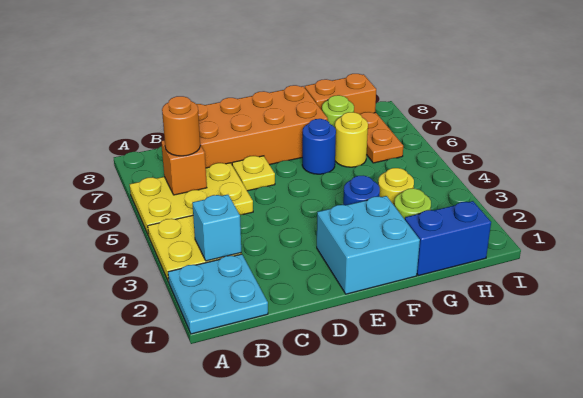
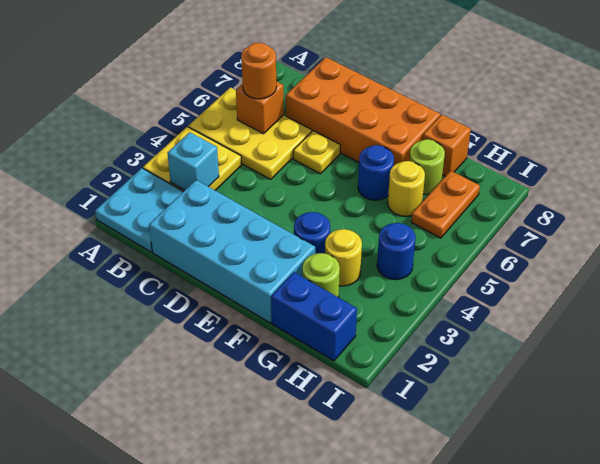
cyan 2x2 brick [317,196,420,294] -> cyan 2x4 brick [149,180,315,323]
orange 1x2 brick [305,74,376,114] -> orange 1x1 brick [423,115,471,176]
none -> blue 1x1 round brick [377,223,416,280]

